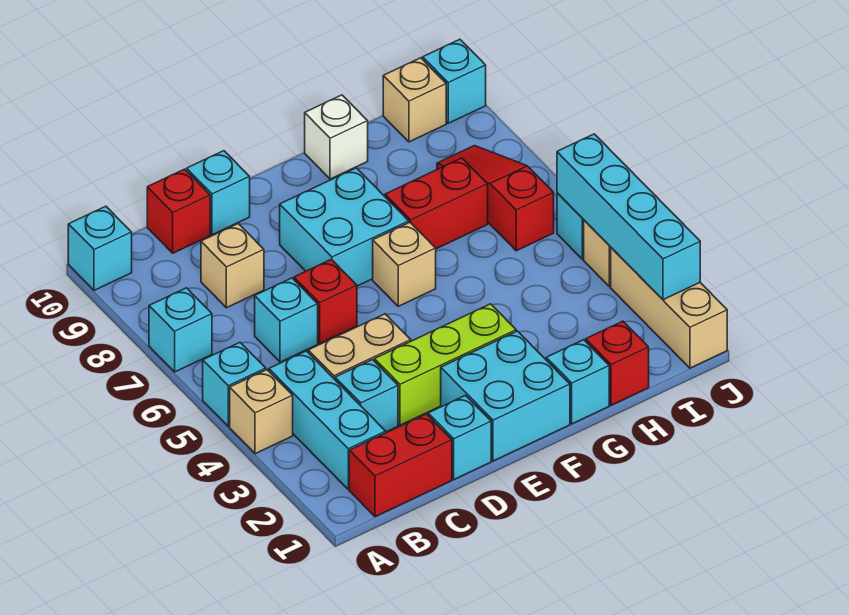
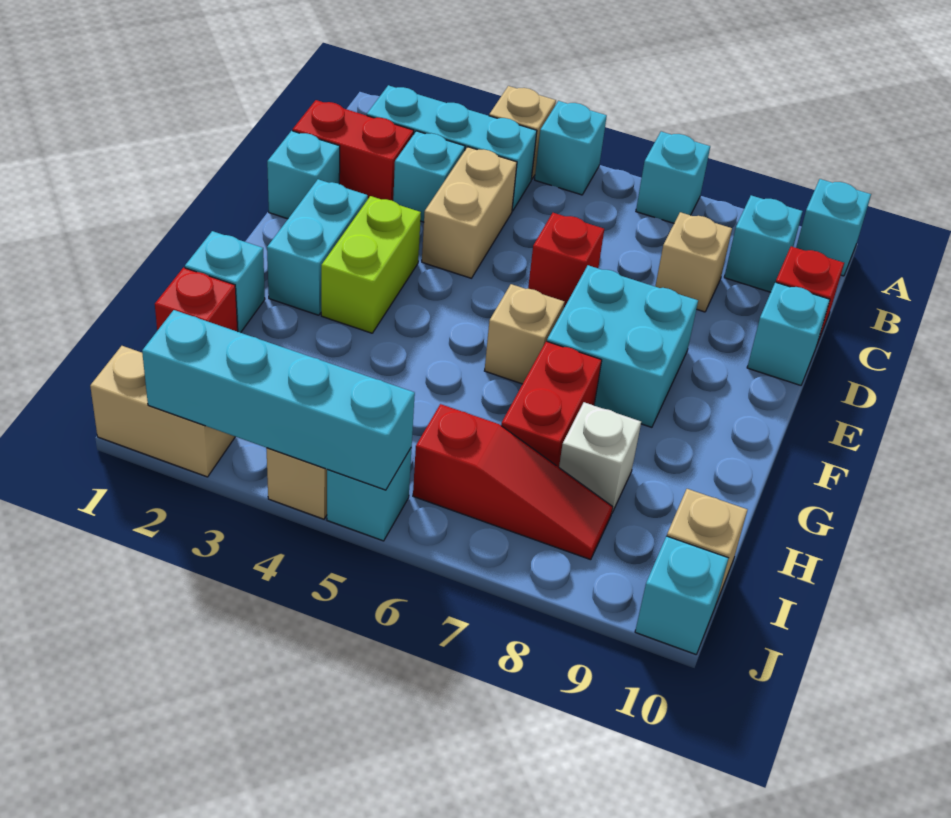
red 1x2 brick [349,414,452,517] -> red 1x2 brick turned to [293,100,414,201]
cyan 1x1 brick [255,278,318,362] -> cyan 1x1 brick moved to [724,195,803,292]
lime 1x3 brick [374,304,516,425] -> lime 1x2 brick [321,196,421,333]
cyan 2x2 brick [441,331,570,461] -> cyan 1x2 brick [267,179,368,315]
white 1x1 brick [305,95,368,179] -> white 1x1 brick moved to [559,402,641,512]
tan 1x3 brick [611,248,727,368] -> tan 1x2 brick [90,346,235,477]

